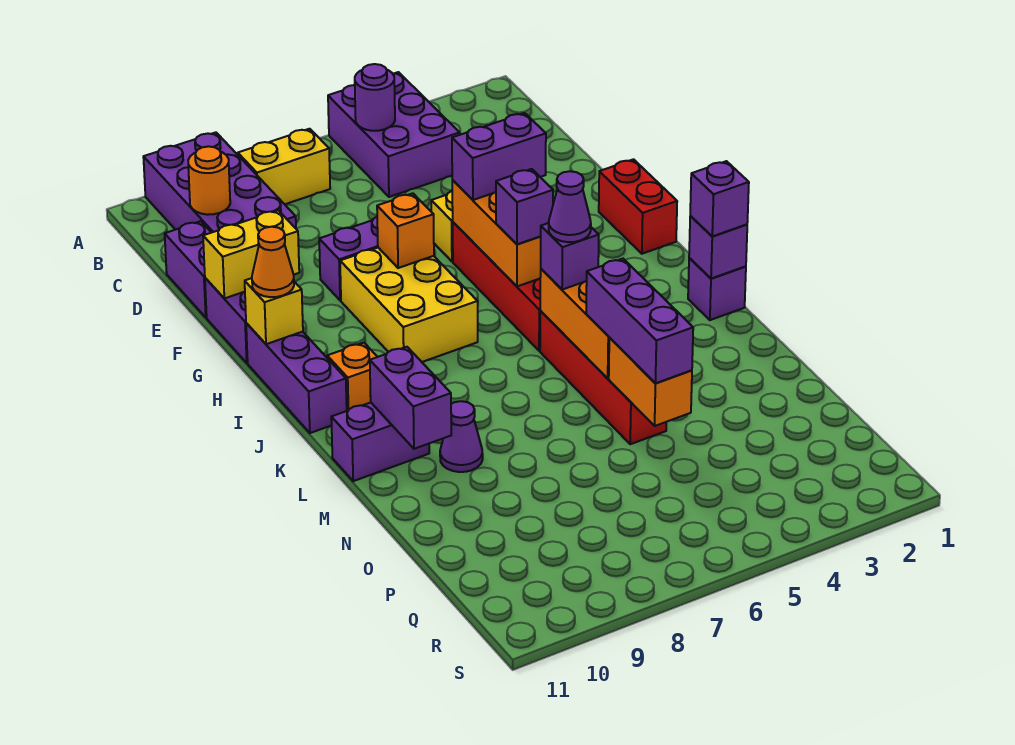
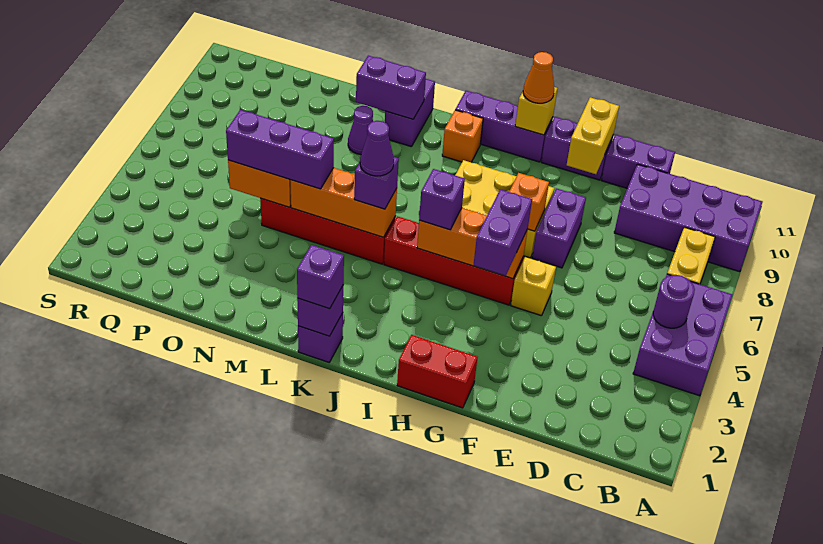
purple 2x3 brick [328,72,460,197] -> purple 2x3 brick turned to [633,274,732,396]
orange 1x1 round brick [188,146,230,215] -> none

